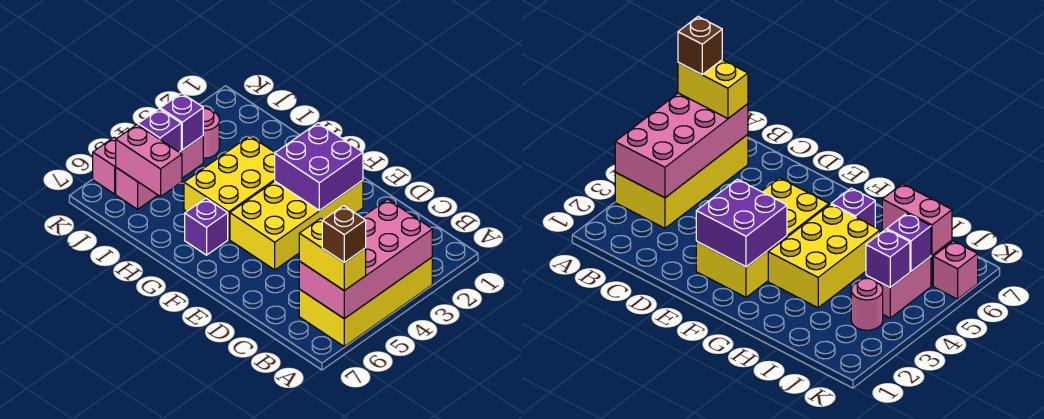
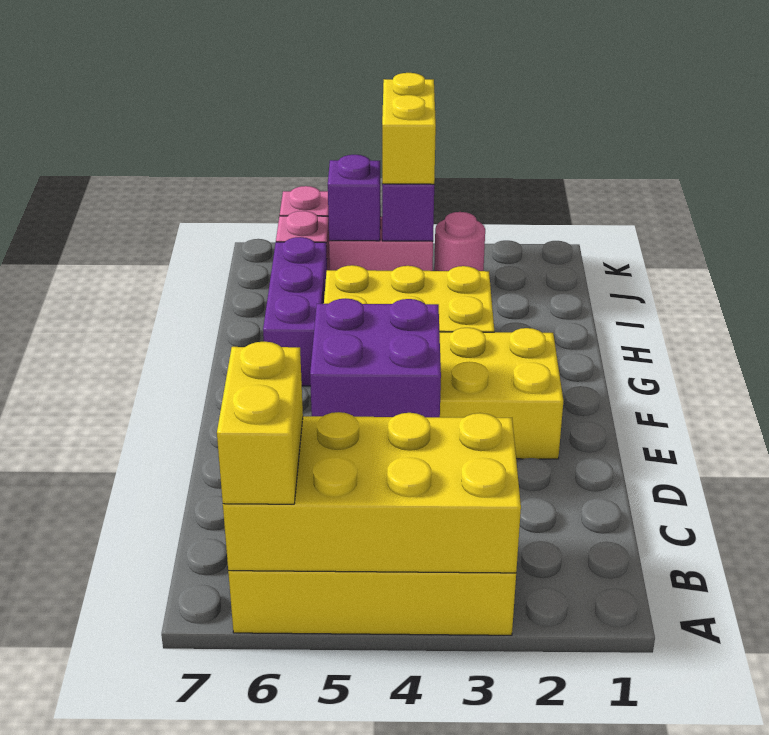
pink 2x4 brick [299,199,432,319] -> yellow 2x4 brick [223,412,521,573]
brown 1x1 brick [322,206,366,262] -> none
purple 2x2 brick [275,123,363,211] -> purple 2x2 brick moved to [310,298,441,417]
purple 1x1 brick [185,198,228,255] -> purple 1x3 brick [263,237,327,386]
pink 1x2 brick [116,125,182,196] -> none
none -> yellow 1x2 brick [382,73,436,184]

